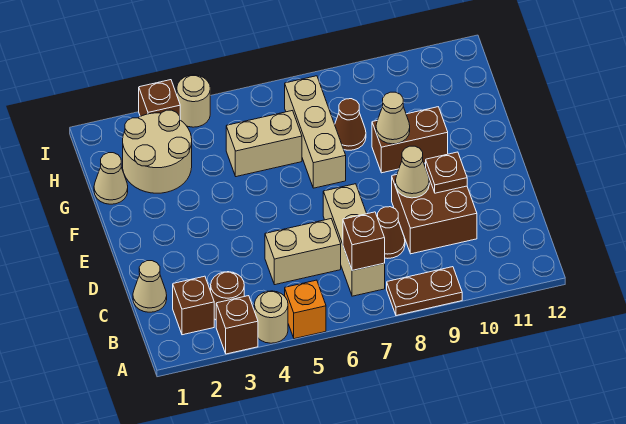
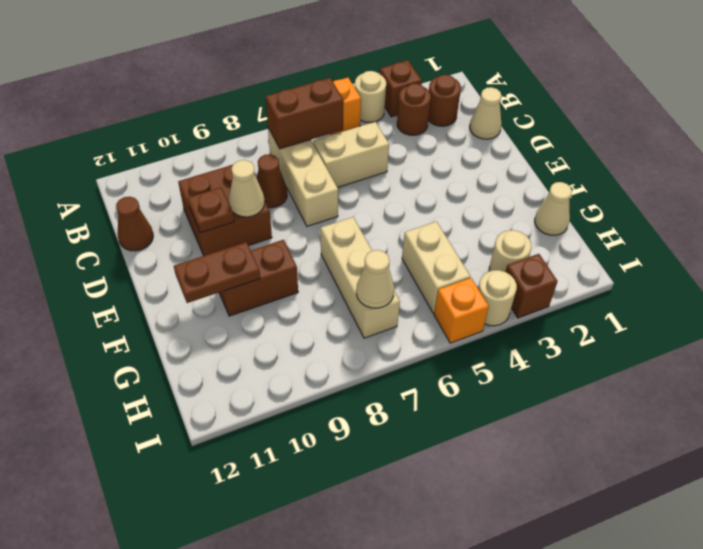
brown 1x2 plate [387,267,462,316] -> brown 1x2 plate moved to [174,242,260,303]
brown 1x1 brick [173,276,214,335] -> brown 1x1 round brick [428,75,461,126]
brown 1x1 brick [343,212,385,271] -> brown 1x2 brick [266,78,344,149]
tan 1x1 cone [376,92,410,144] -> tan 1x1 cone moved to [356,250,394,308]
tan 2x2 round brick [123,110,192,193] -> tan 1x1 round brick [489,230,531,272]
tan 1x2 brick [226,111,302,177] -> tan 1x2 brick turned to [402,222,470,313]
brown 1x1 cone [335,99,366,150] -> brown 1x1 cone moved to [116,197,153,251]
none -> orange 1x1 brick [434,278,489,343]

